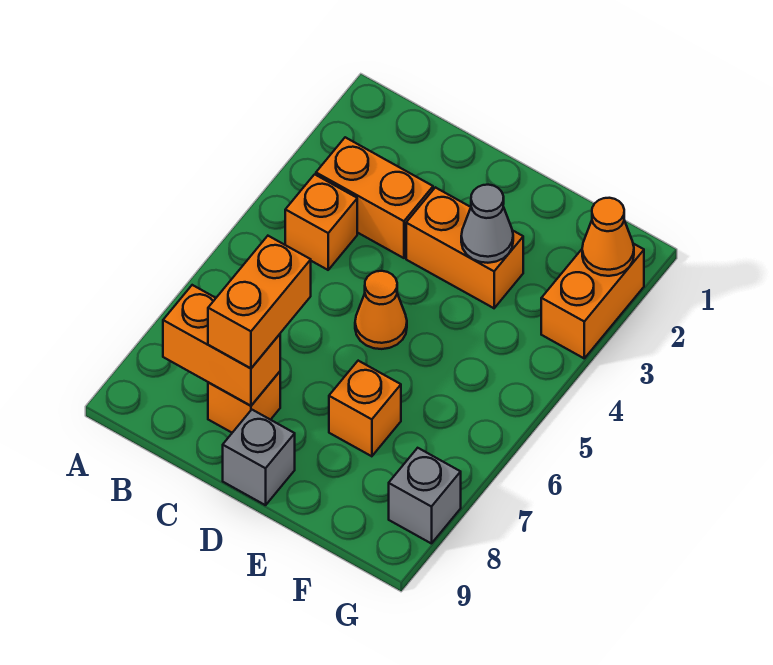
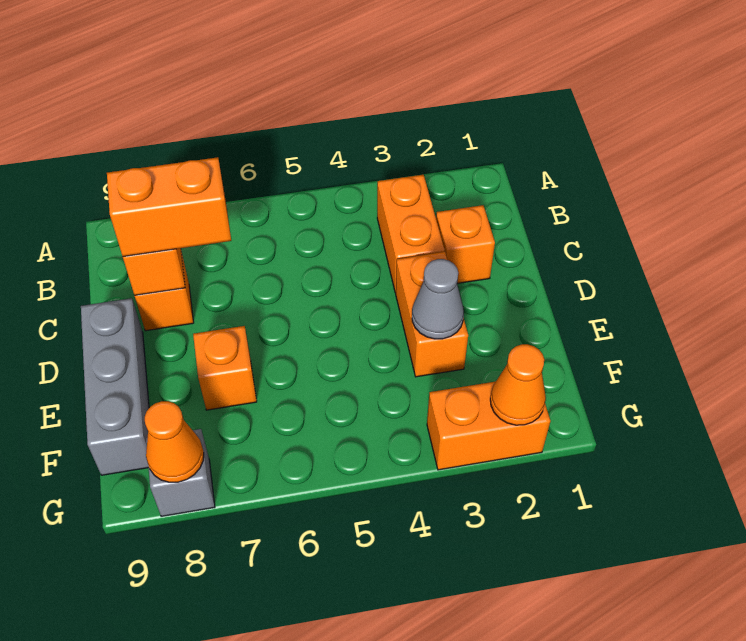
orange 1x1 brick [285,174,357,270] -> orange 1x1 brick moved to [436,205,495,283]
orange 1x1 cone [355,271,407,349] -> orange 1x1 cone moved to [145,401,204,482]
grey 1x1 brick [223,410,295,505] -> grey 1x3 brick [81,298,149,475]

